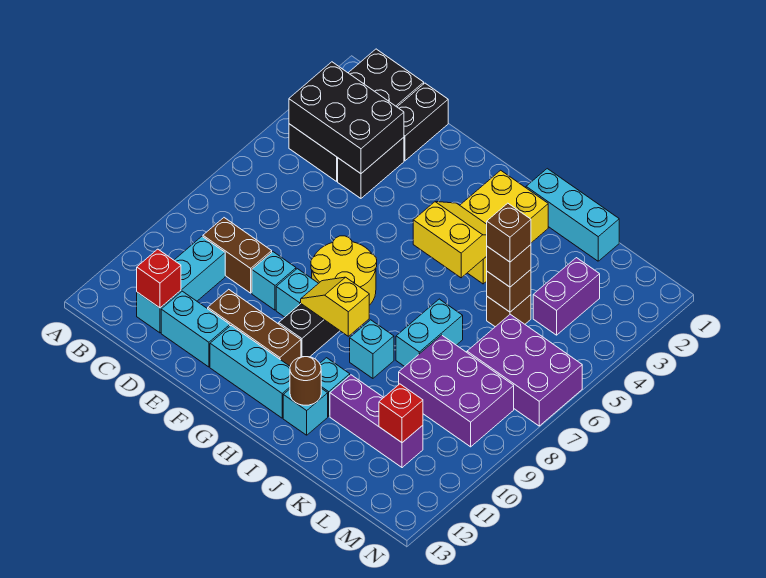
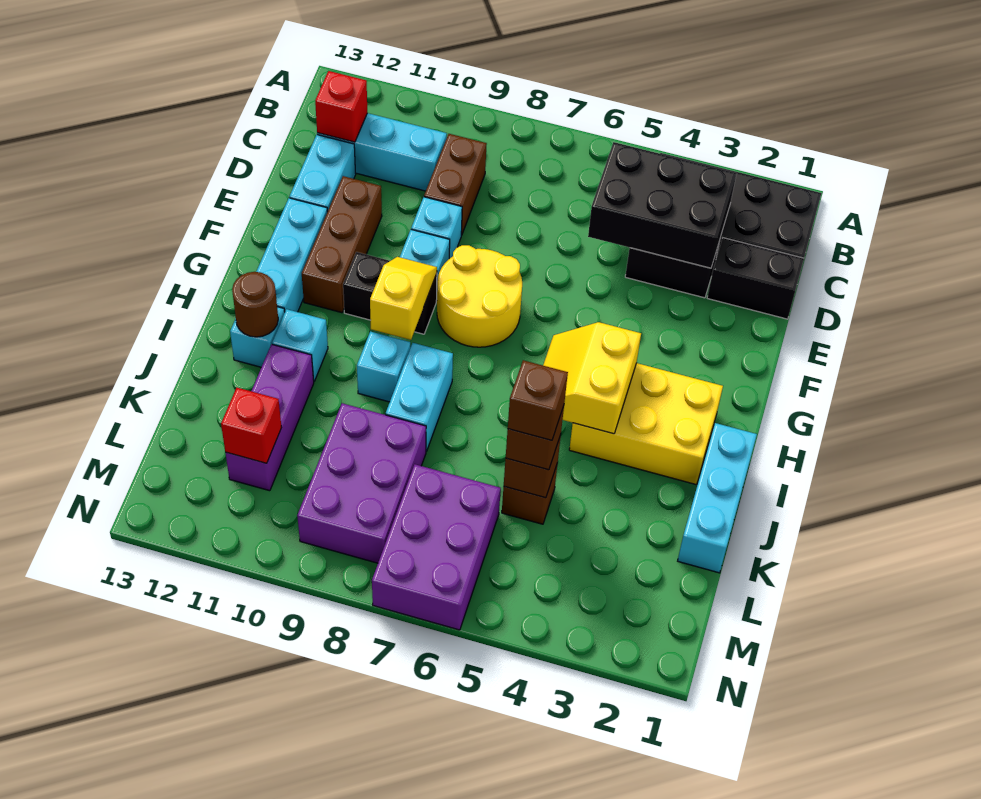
black 2x3 brick [289,62,404,174] -> black 2x3 brick turned to [588,142,737,268]
yellow 2x2 slope [413,202,487,278] -> yellow 2x2 slope turned to [543,322,641,434]
cyan 1x2 brick [396,299,463,366] -> cyan 1x2 brick turned to [386,343,453,451]
purple 1x2 brick [533,258,600,335] -> none

